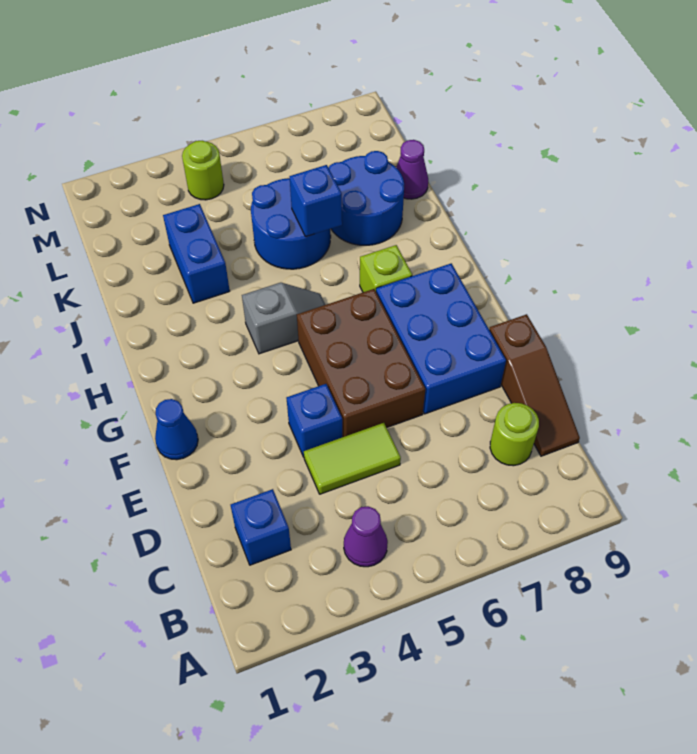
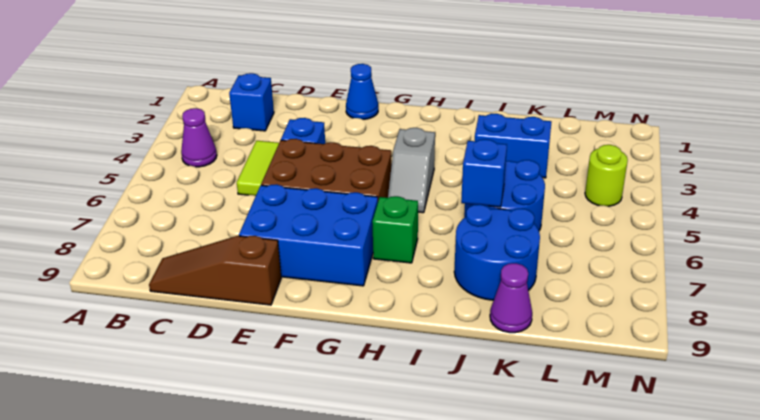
lime 1x1 round brick [490,403,539,466] -> none
lime 1x1 brick [360,245,412,292] -> green 1x1 brick [372,196,418,263]

